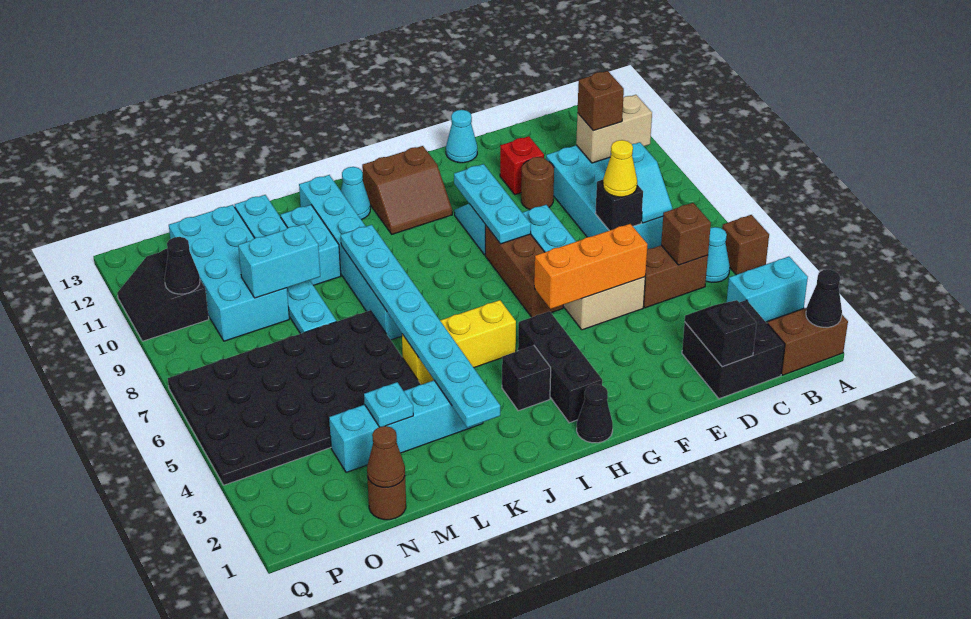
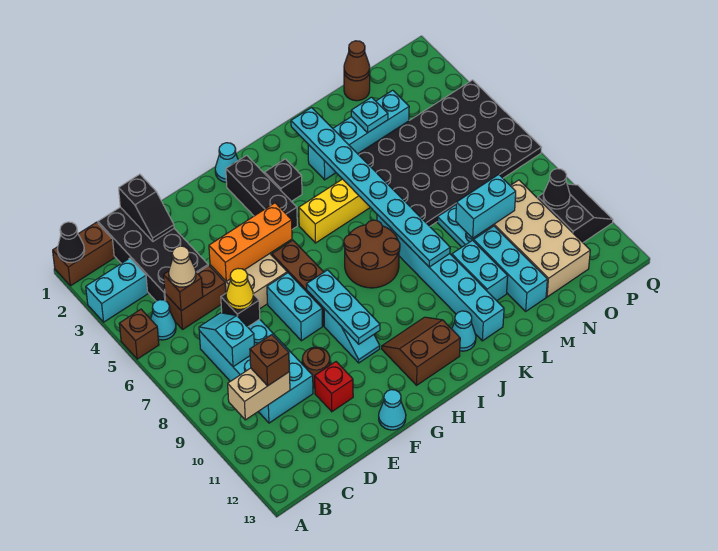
black 2x2 brick [682,300,785,399] -> black 2x4 brick [98,207,208,301]
none -> tan 1x1 cone [169,246,196,287]
black 1x1 cone [577,384,613,443] -> cyan 1x1 cone [215,143,238,182]
none -> brown 2x2 round brick [344,220,400,288]
cyan 2x4 brick [169,205,289,341] -> tan 2x4 brick [485,180,590,297]

